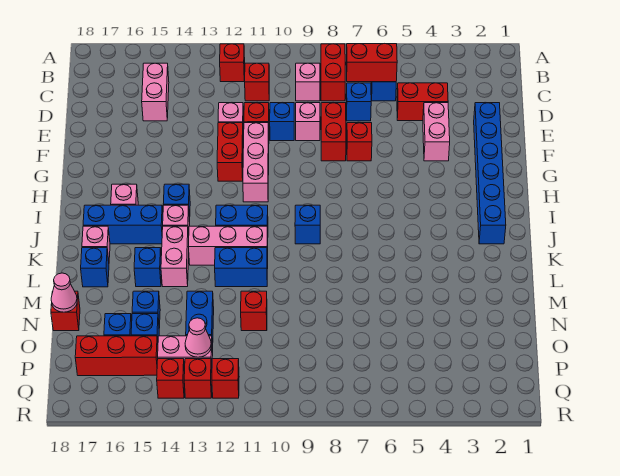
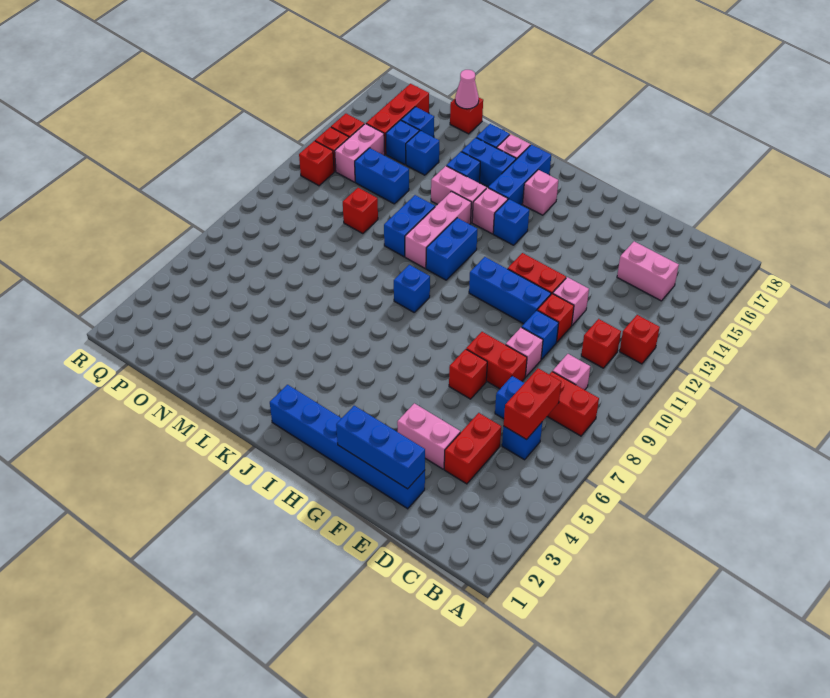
none -> blue 1x3 brick [336,406,425,489]
pink 1x3 brick [243,123,269,202] -> blue 1x3 brick [469,257,551,324]
none -> blue 1x2 brick [462,138,516,187]
pink 1x1 cone [185,318,211,357] -> none

